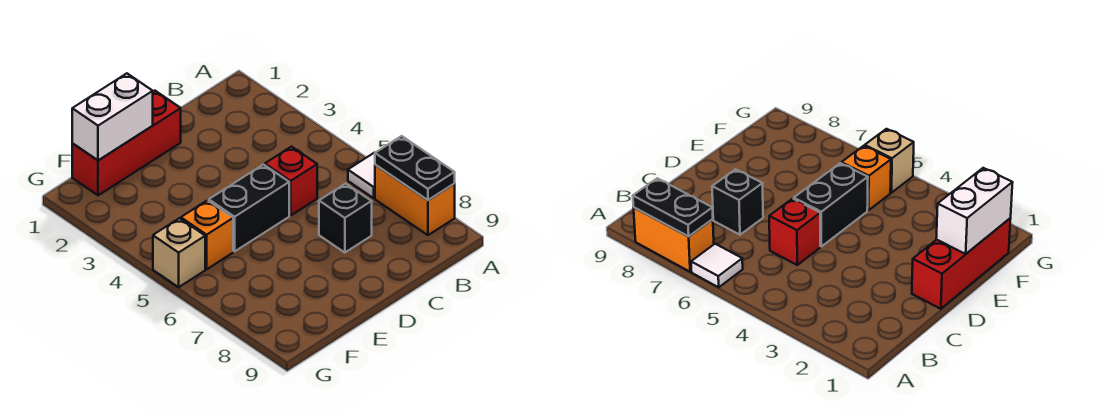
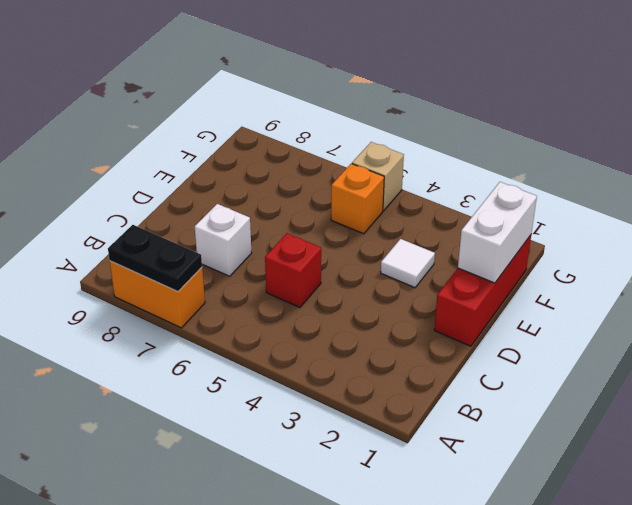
white 1x1 tile [348,153,375,198] -> white 1x1 tile moved to [381,239,435,288]
black 1x1 brick [319,184,372,253] -> white 1x1 brick [195,204,251,276]
black 1x2 brick [209,165,289,251] -> none

